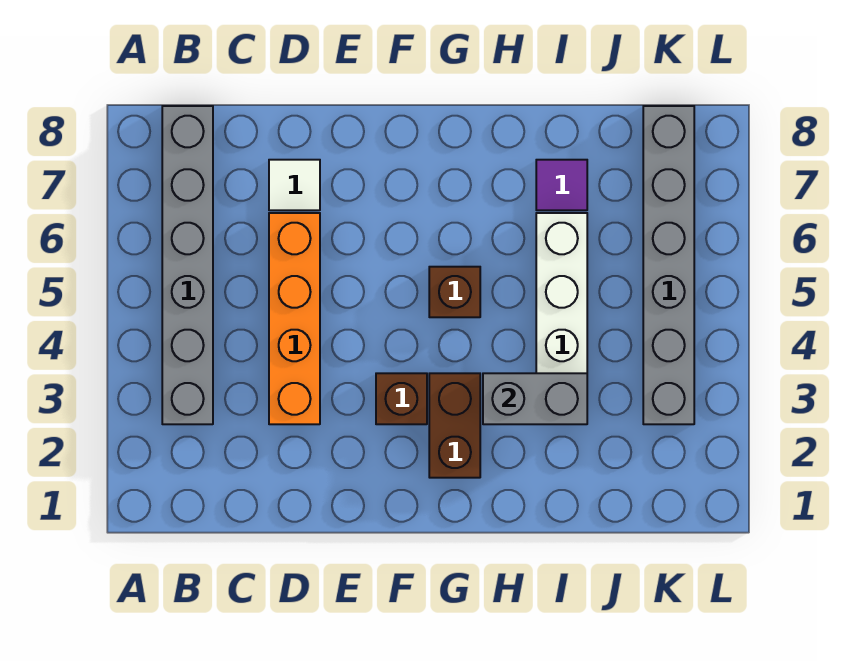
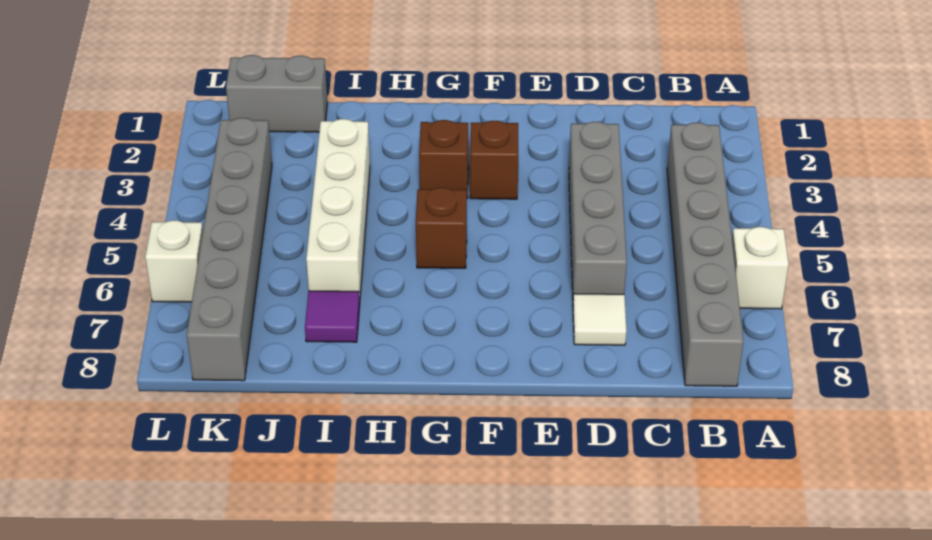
none -> white 1x1 brick [732,227,789,309]
orange 1x4 brick [269,213,320,424] -> grey 1x4 brick [569,122,627,300]
brown 1x2 brick [429,373,480,478] -> brown 1x1 brick [419,120,468,198]
grey 1x2 brick [483,373,587,424] -> grey 1x2 brick moved to [226,55,327,132]
none -> white 1x1 brick [145,220,203,302]

